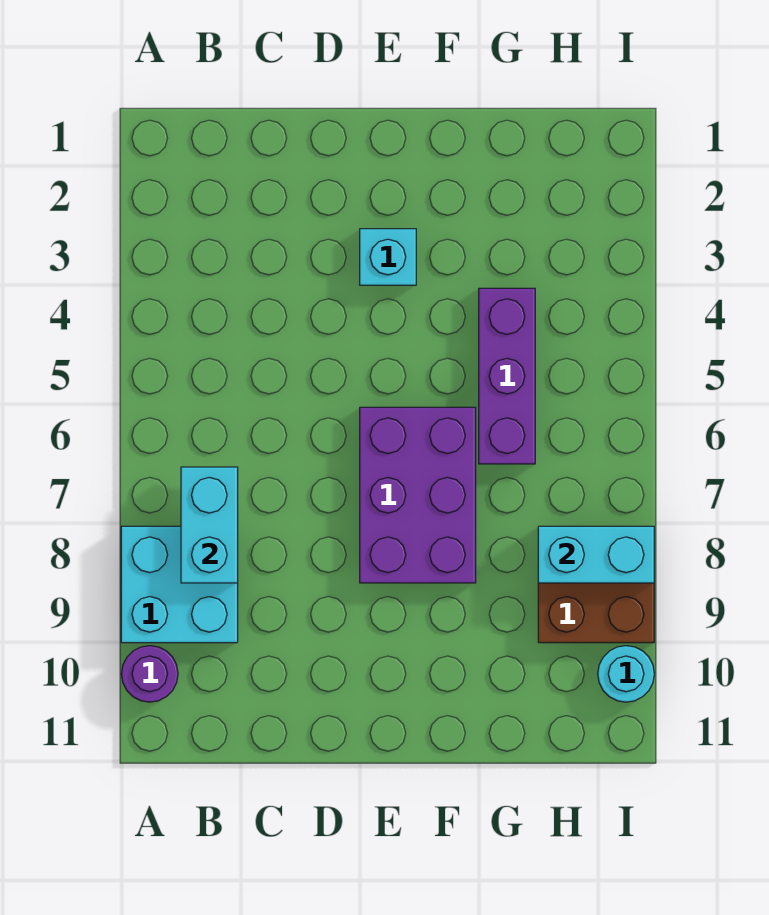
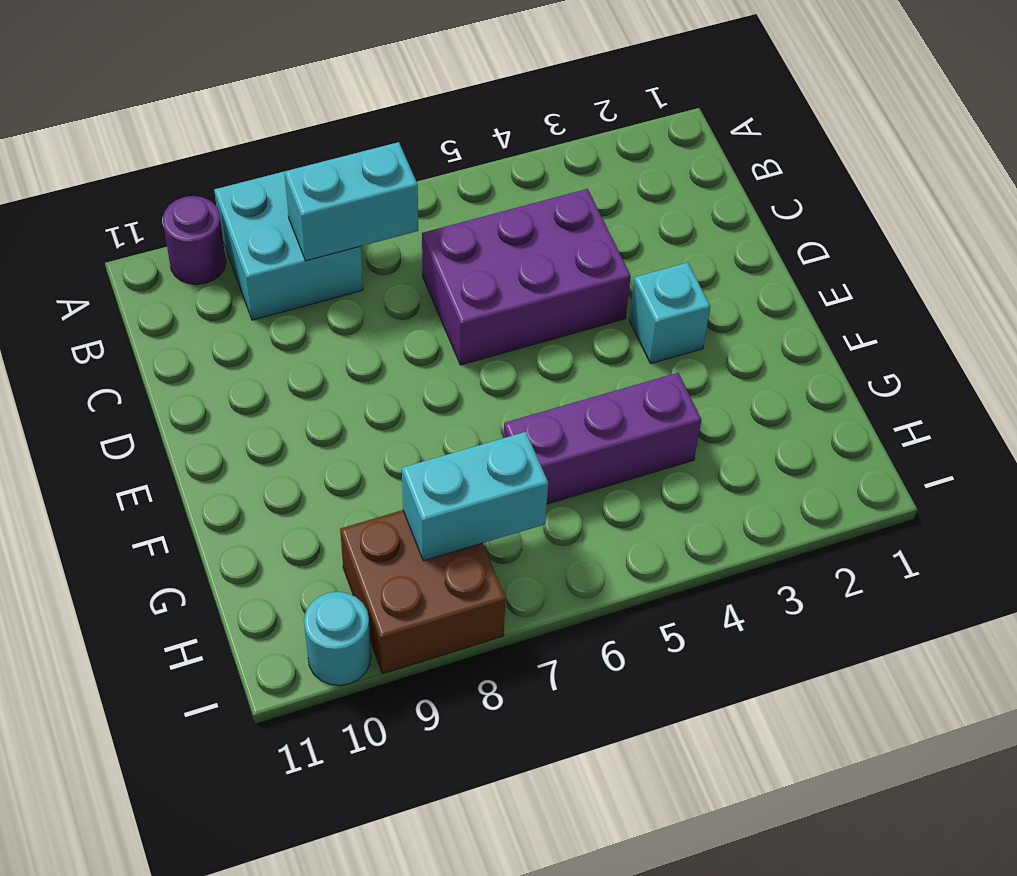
purple 2x3 brick [360,407,476,583] -> purple 2x3 brick moved to [422,189,631,365]
cyan 1x2 brick [538,526,654,583] -> cyan 1x2 brick turned to [402,432,548,561]

